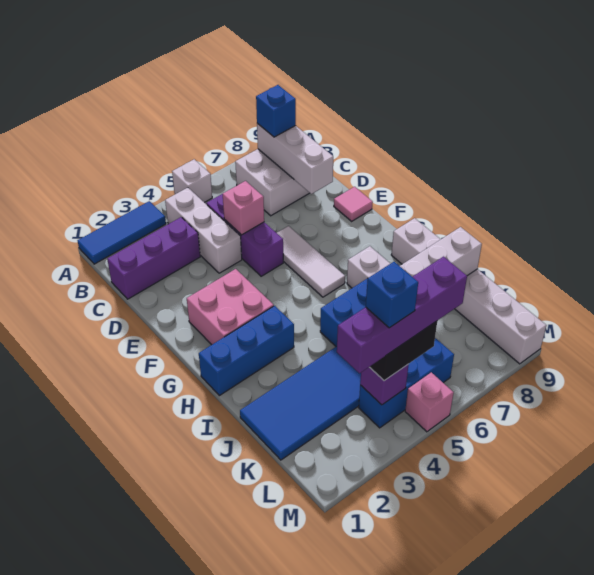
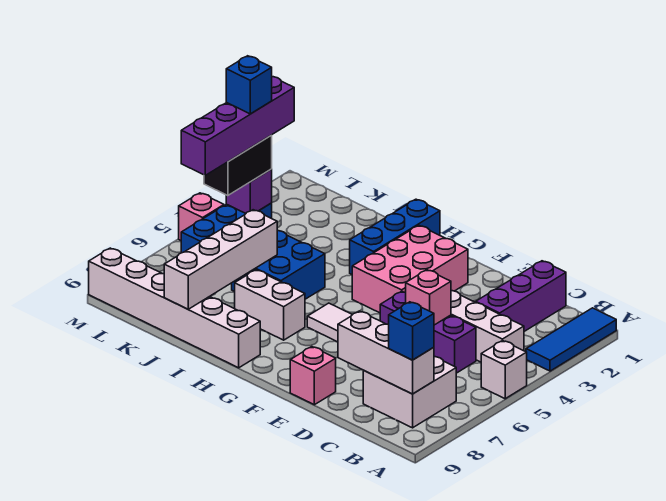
pink 1x1 tile [334,187,373,221] -> pink 1x1 brick [290,347,336,405]
pink 2x2 brick [187,269,274,345] -> pink 2x3 brick [352,225,468,313]
blue 2x4 tile [240,346,361,460] -> none

